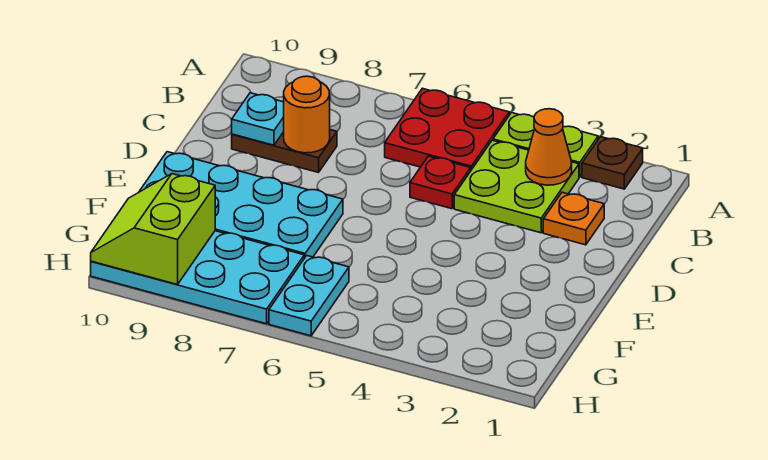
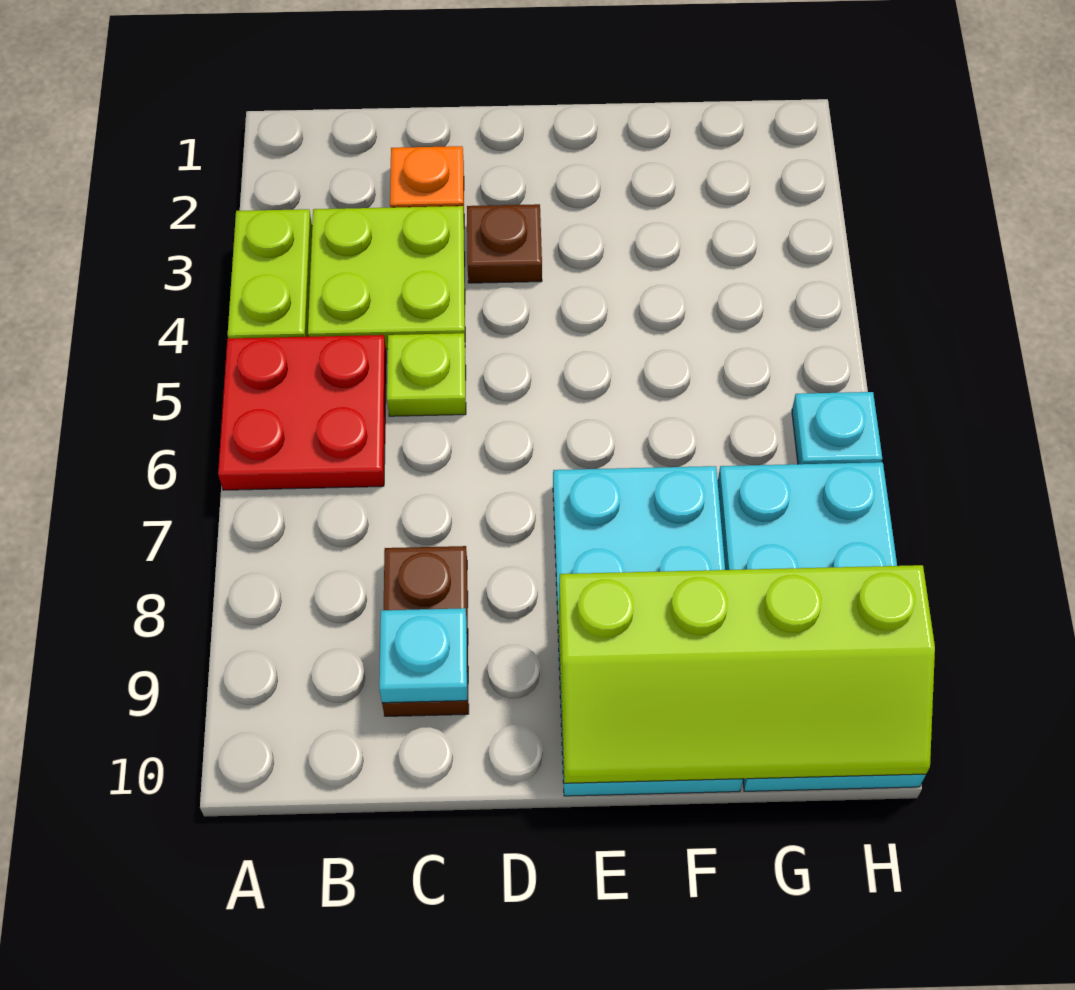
brown 1x1 plate [582,137,643,189] -> brown 1x1 plate moved to [467,204,542,283]
orange 1x1 cone [526,109,572,185] -> none
red 1x1 plate [410,156,471,209] -> lime 1x1 plate [387,333,466,416]
orange 1x1 round brick [284,76,330,153] -> none
cyan 1x2 plate [269,256,349,336] -> cyan 1x1 plate [792,392,882,464]
lime 2x2 slope [91,174,215,285] -> lime 2x4 slope [559,565,935,783]

